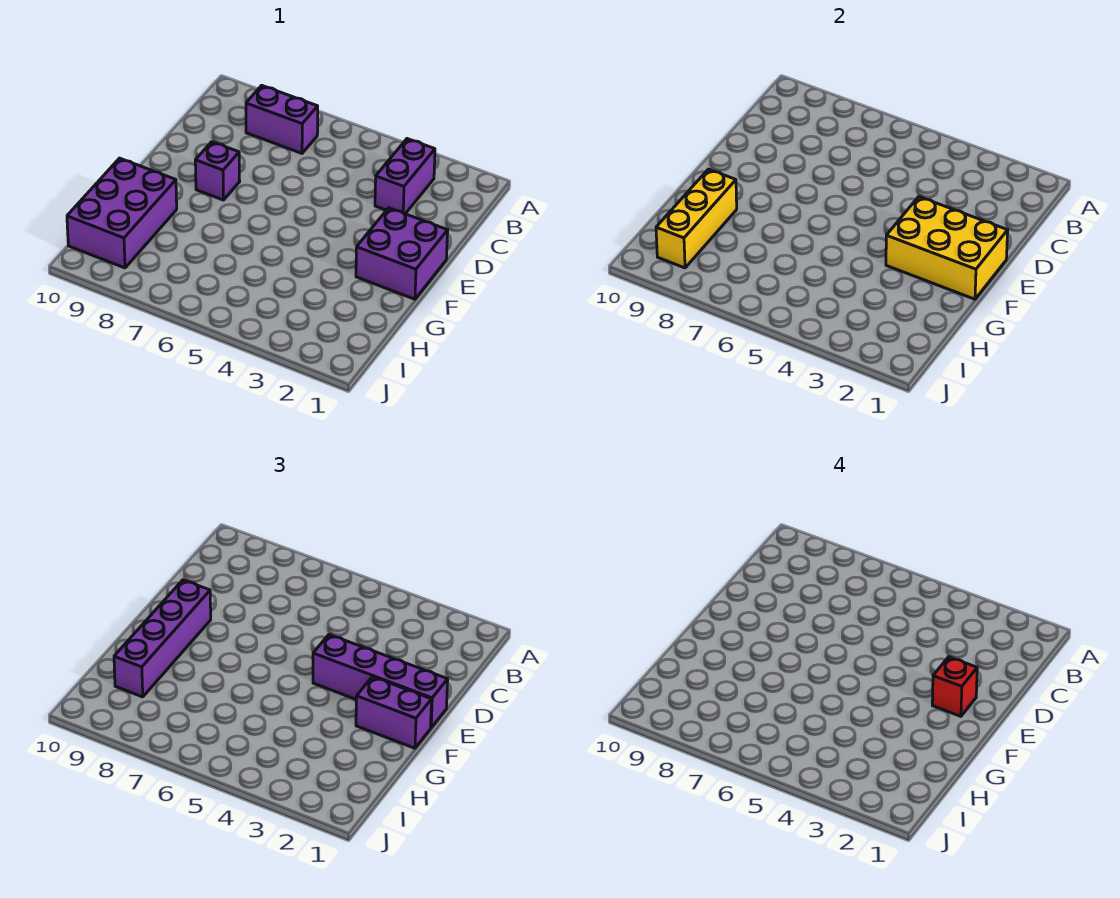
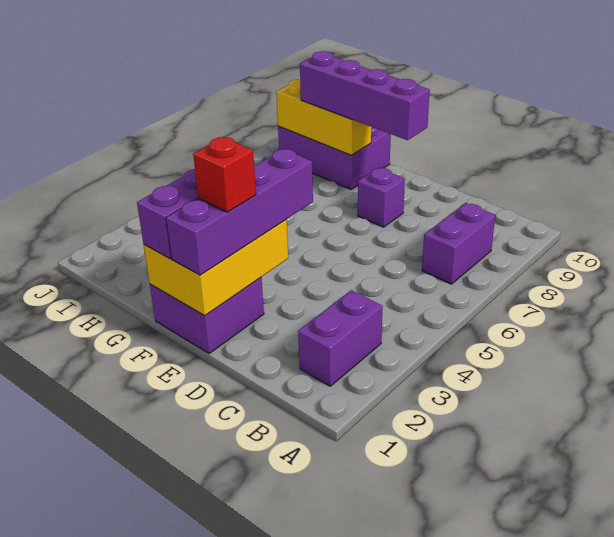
purple 1x2 brick [375,139,435,214] -> purple 1x2 brick turned to [298,290,383,386]

